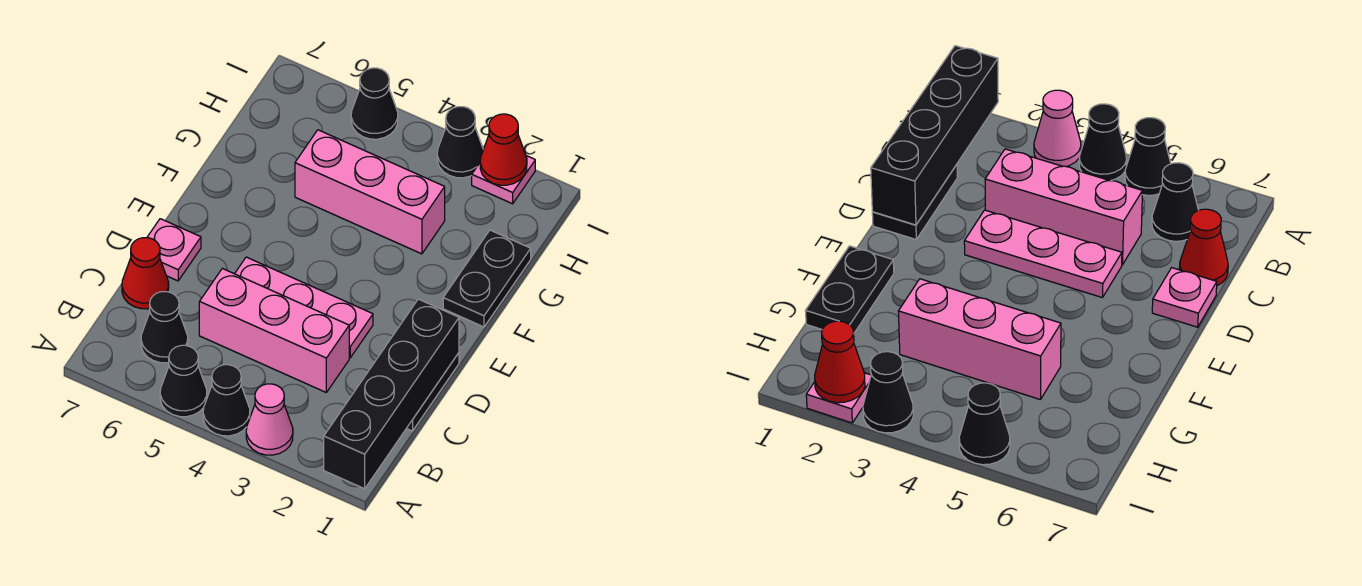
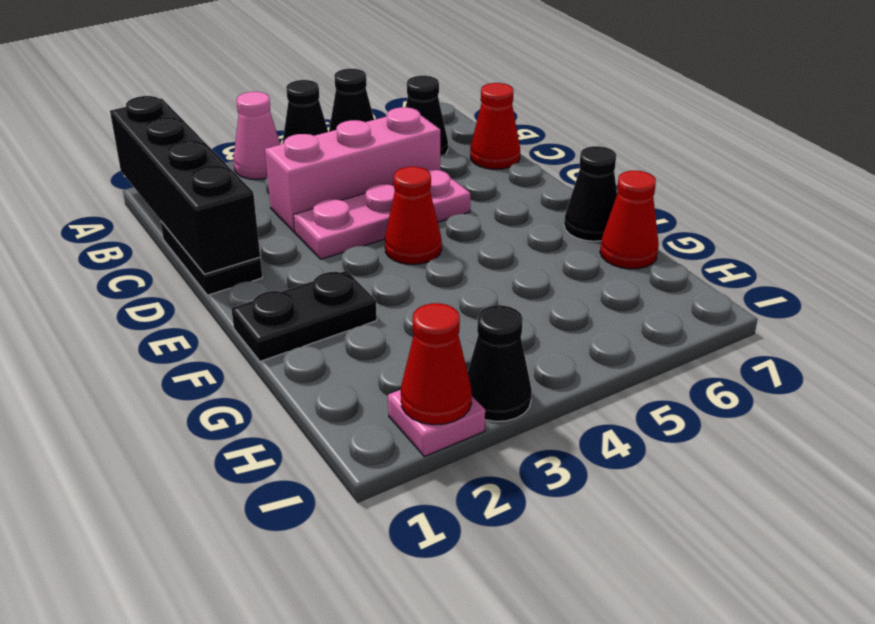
pink 1x1 plate [147,219,201,281] -> none
none -> red 1x1 cone [385,167,442,264]
black 1x2 plate [443,230,531,327] -> black 1x2 plate turned to [231,271,377,361]
pink 1x3 brick [295,130,445,254] -> none
none -> red 1x1 cone [600,171,659,269]
black 1x1 cone [351,68,398,139] -> black 1x1 cone moved to [564,146,617,241]

